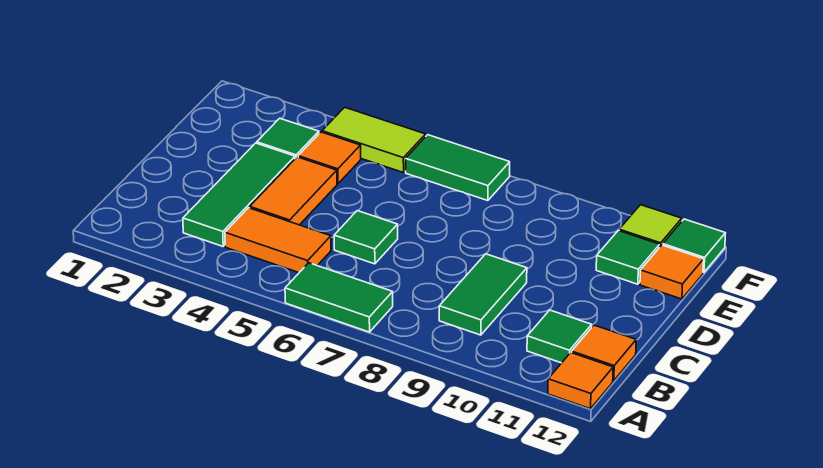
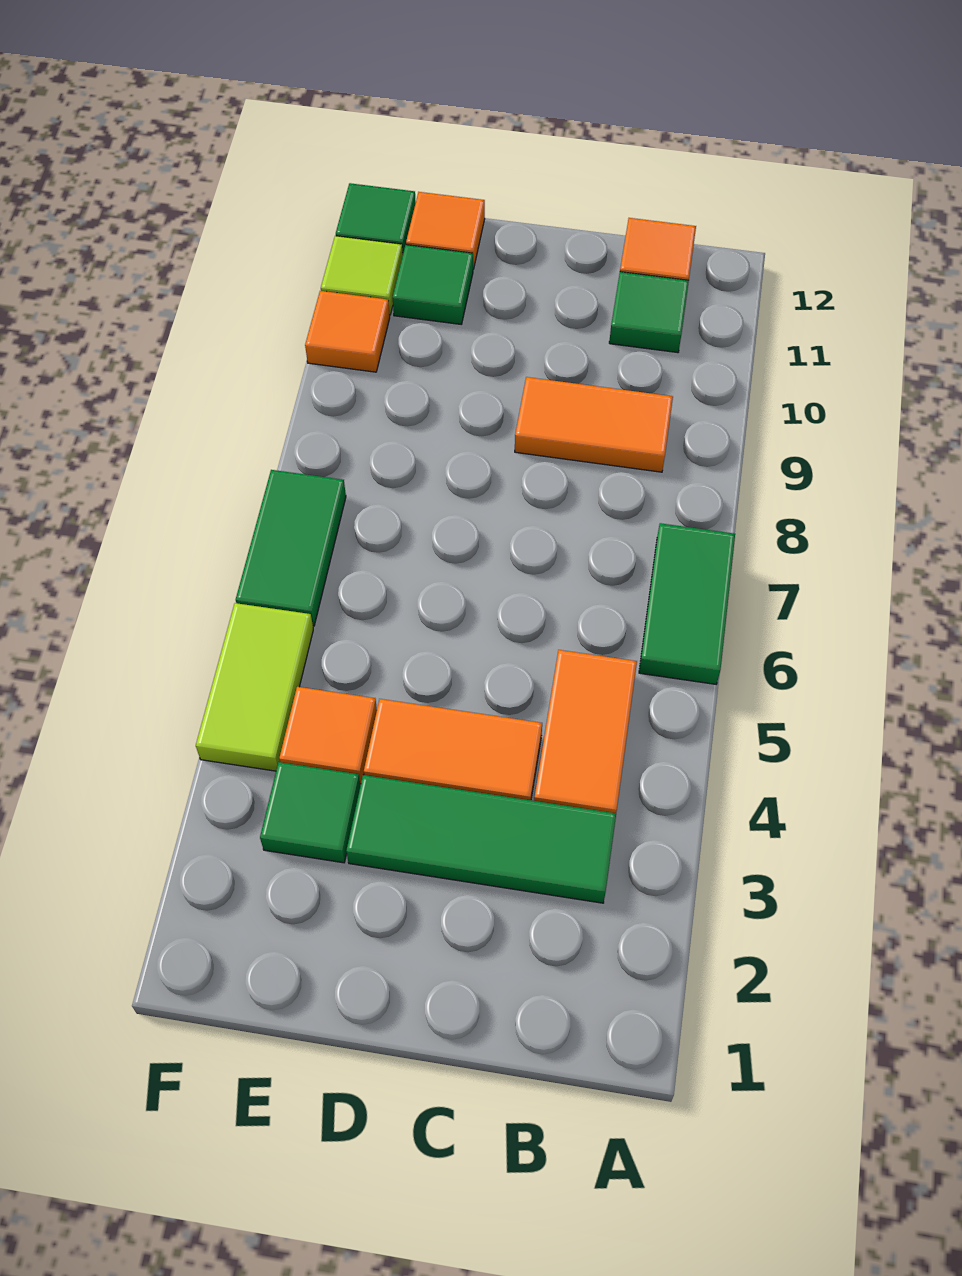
orange 1x1 tile [548,353,613,409] -> orange 1x1 tile moved to [305,291,390,372]
green 1x2 tile [439,254,527,335] -> orange 1x2 tile [515,377,673,472]
green 1x1 tile [334,211,398,264] -> none

